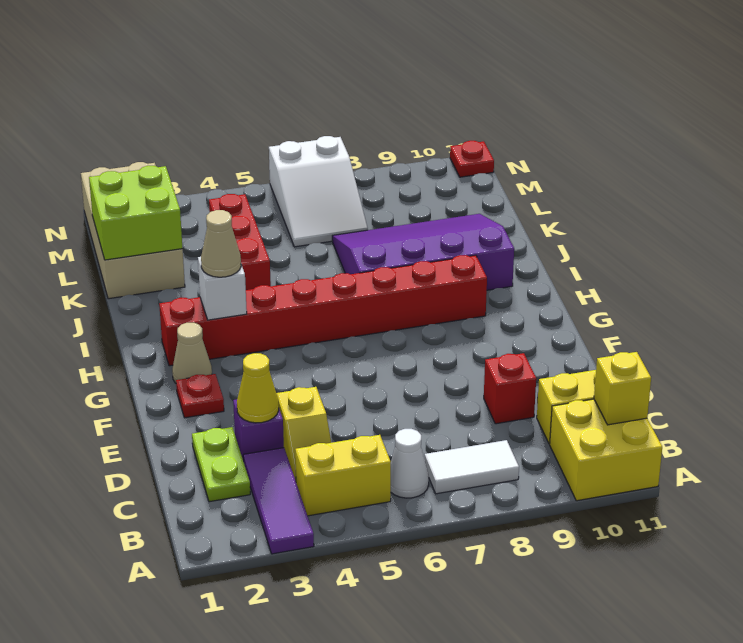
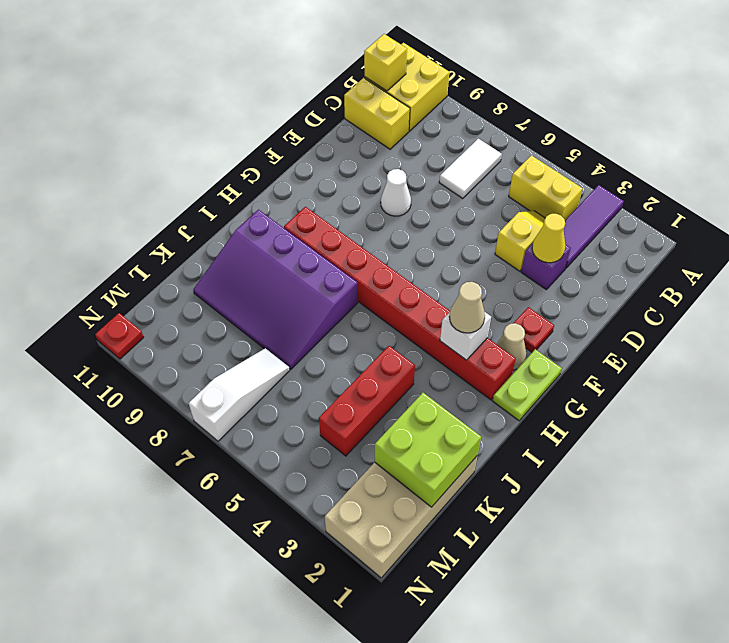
white 1x1 cone [391,429,429,498] -> white 1x1 cone moved to [381,169,411,216]
white 1x2 tile [425,440,519,494] -> white 1x2 tile turned to [439,139,502,199]
lime 1x2 plate [192,427,250,502] -> lime 1x2 plate moved to [493,349,562,421]
red 1x1 brick [484,353,536,424] -> none
white 2x3 slope [269,136,368,247] -> white 1x3 slope [189,348,290,441]

